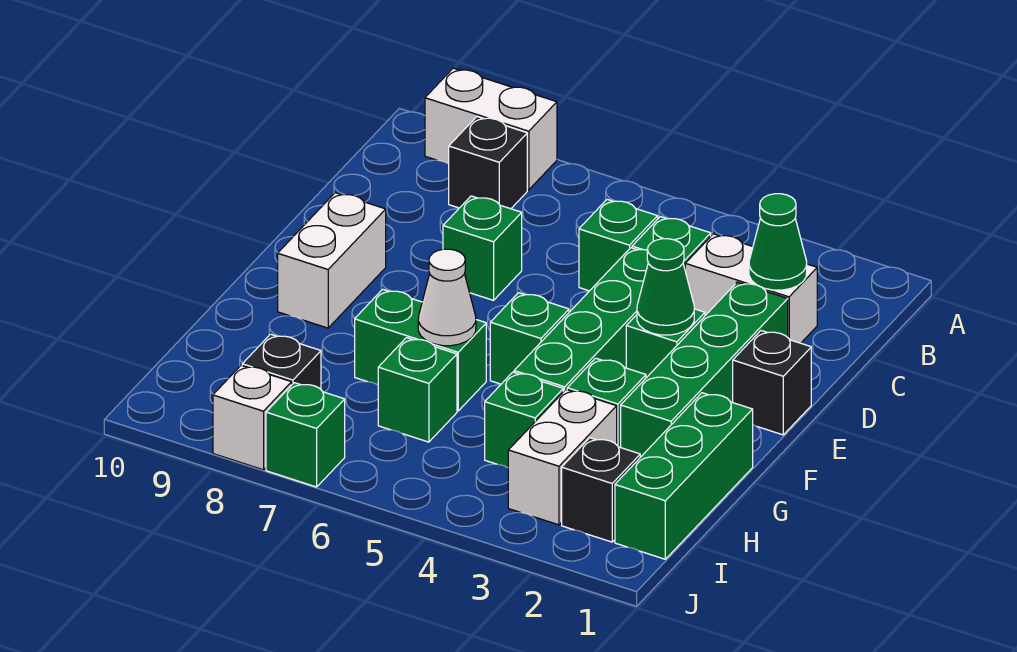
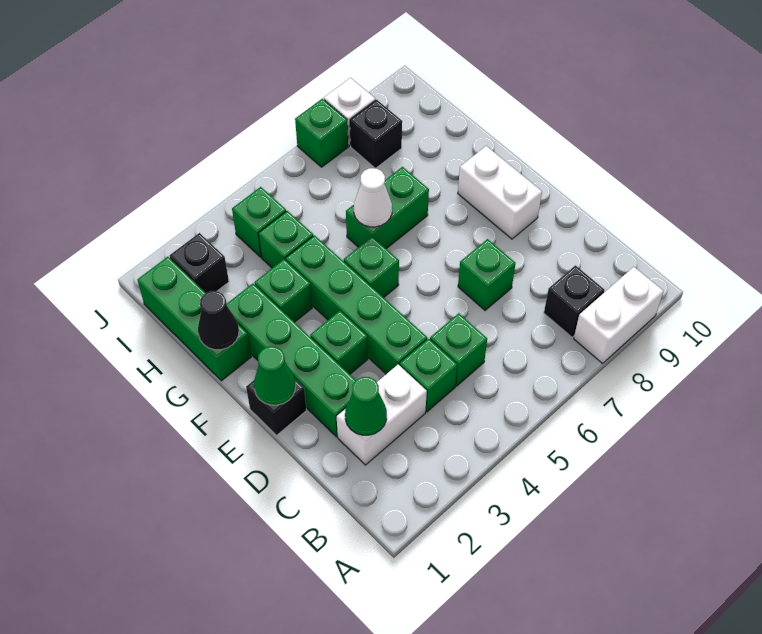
green 1x1 cone [637,239,694,335] -> green 1x1 cone moved to [254,347,296,405]
none -> black 1x1 cone [198,291,239,350]
white 1x2 brick [508,389,617,525] -> none
green 1x1 brick [378,338,457,442] -> green 1x1 brick moved to [232,187,286,257]

